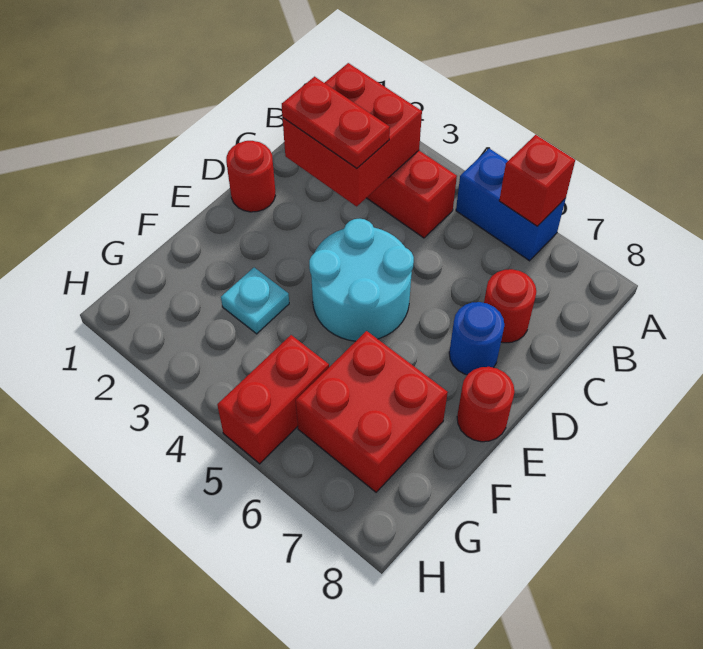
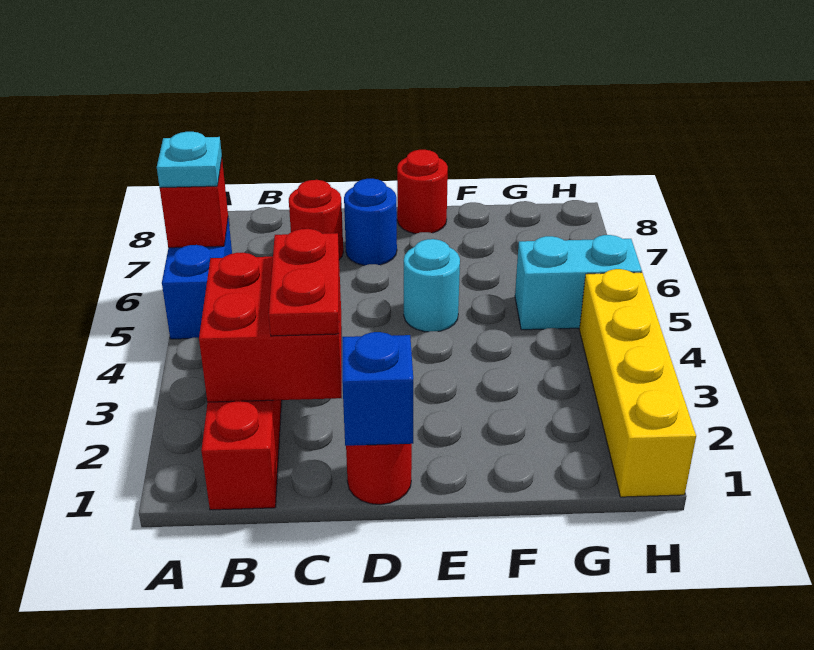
none -> blue 1x1 brick [342,332,413,446]
cyan 2x2 round brick [309,219,414,341] -> cyan 1x1 round brick [404,239,460,332]
cyan 1x1 plate [221,267,289,334] -> cyan 1x1 plate moved to [157,132,222,188]
red 2x2 brick [296,331,448,492] -> none
red 1x2 brick [217,335,329,464] -> cyan 1x2 brick [515,235,642,330]
none -> yellow 1x4 brick [579,269,696,497]

